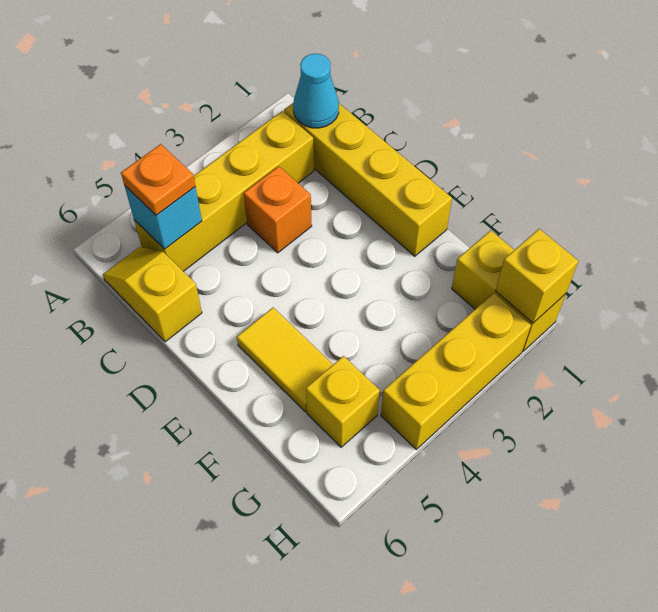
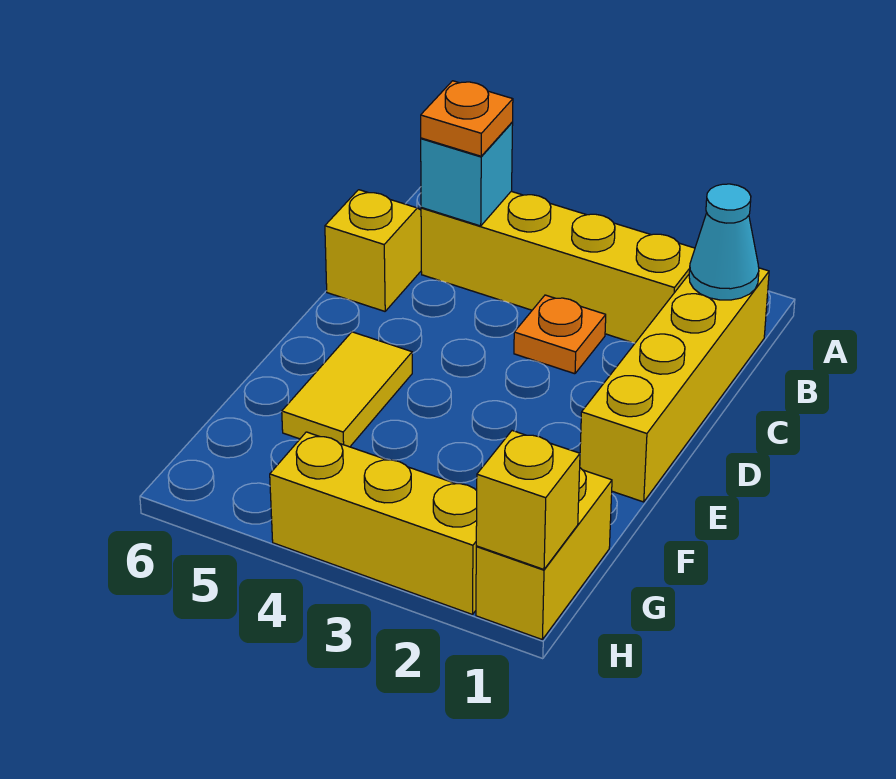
orange 1x1 brick [244,166,312,253] -> orange 1x1 plate [514,295,606,374]
yellow 1x1 brick [306,356,380,447] -> none

